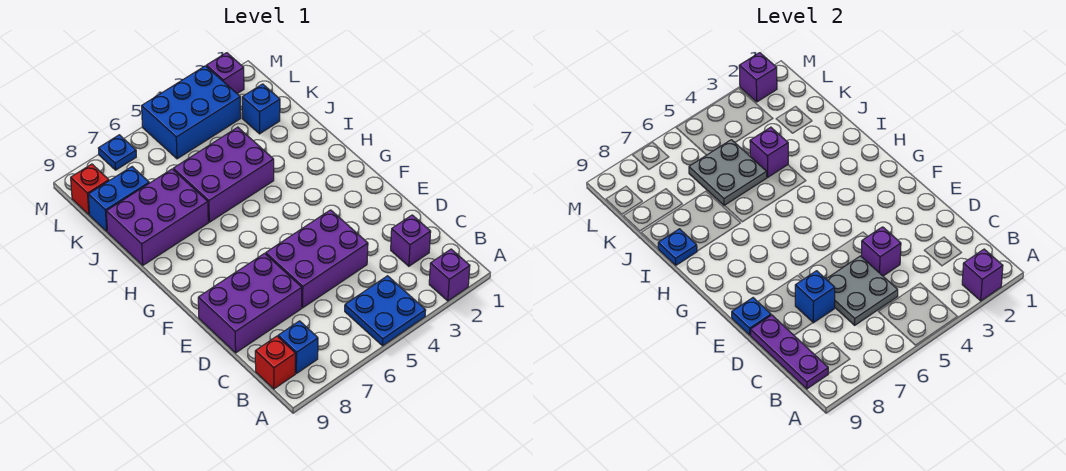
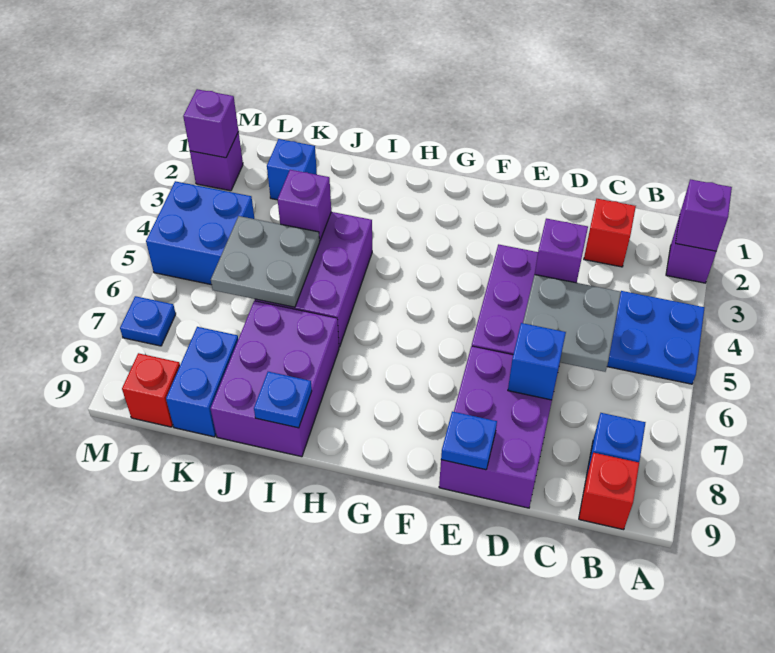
purple 1x3 plate [750,315,828,389] -> none
purple 1x1 brick [391,215,431,266] -> red 1x1 brick [584,199,636,267]
blue 2x3 brick [142,66,241,159] -> blue 2x2 brick [146,181,254,284]

